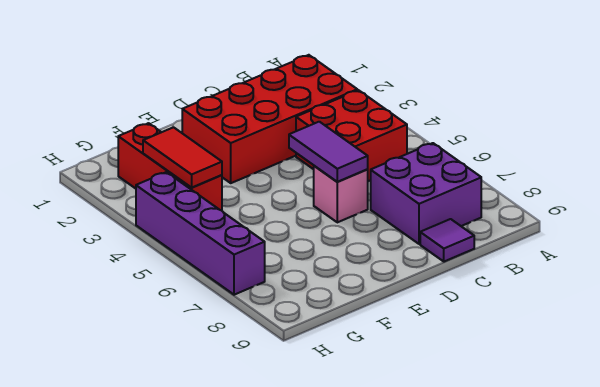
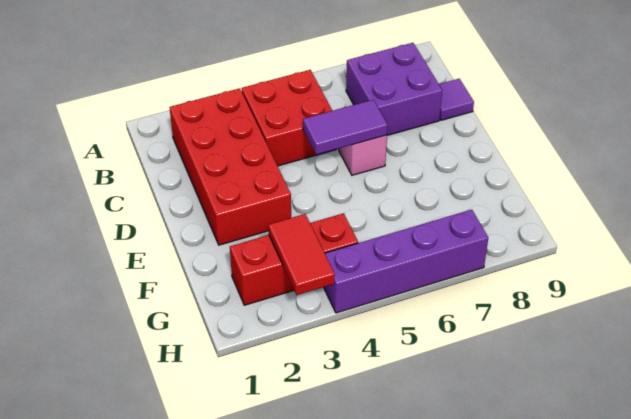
red 1x2 tile [143,127,222,188] -> red 1x2 tile turned to [268,214,335,295]

